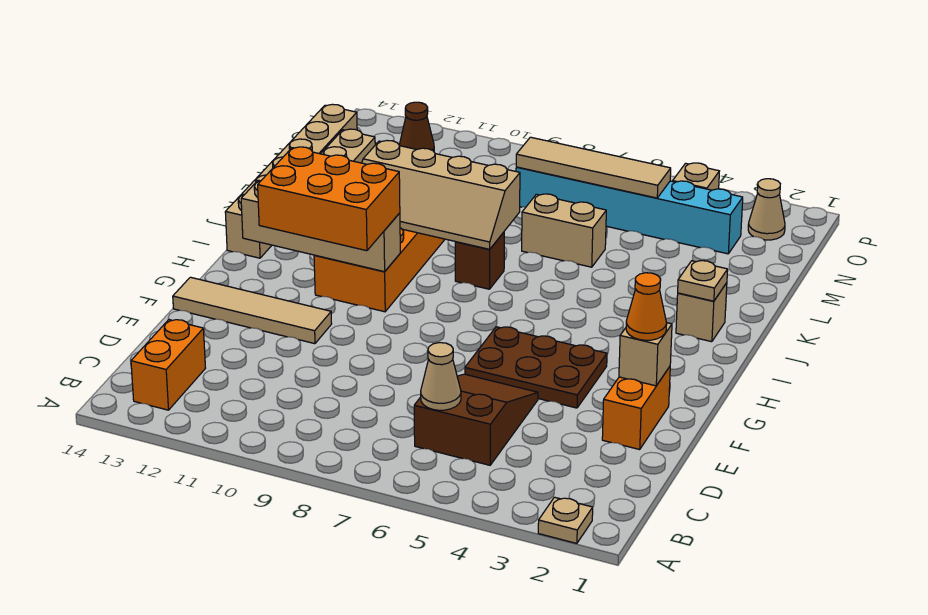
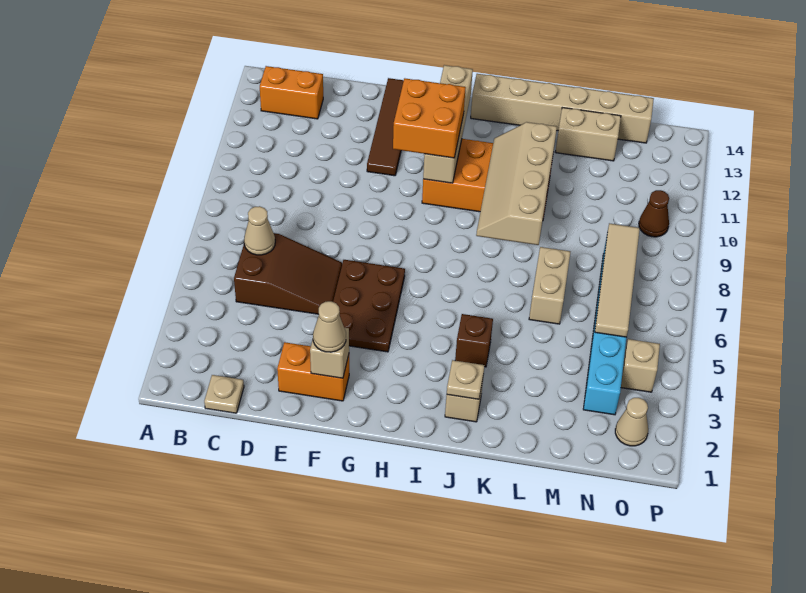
tan 1x1 plate [538,497,593,543] -> tan 1x1 plate moved to [204,375,244,413]
orange 1x1 cone [626,273,667,340] -> tan 1x1 cone [313,301,346,352]
tan 1x4 tile [173,277,332,344] -> brown 1x4 tile [367,78,404,176]
orange 2x3 brick [258,147,400,251] -> orange 2x2 brick [393,78,466,158]
brown 1x1 brick [455,232,504,289] -> brown 1x1 brick moved to [455,314,493,367]
brown 1x1 cone [399,102,434,151] -> brown 1x1 cone moved to [639,190,669,237]

